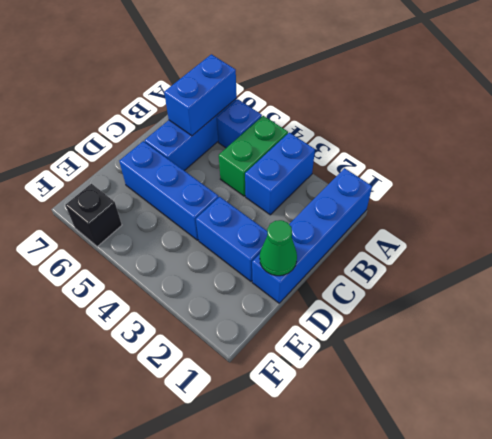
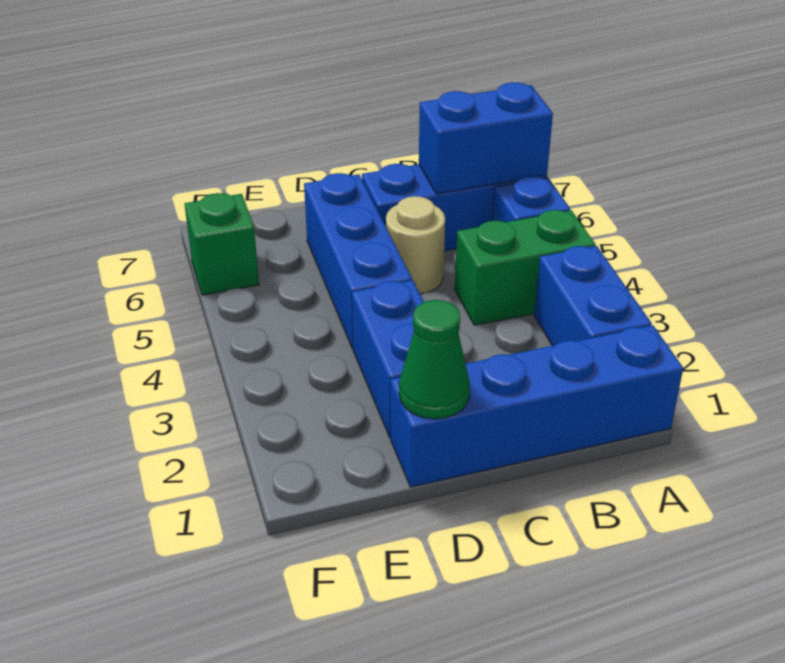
blue 1x2 brick [245,133,315,215] -> blue 1x2 brick turned to [534,246,652,346]
none -> tan 1x1 round brick [386,196,445,294]
black 1x1 brick [66,184,122,247] -> green 1x1 brick [185,193,259,295]

